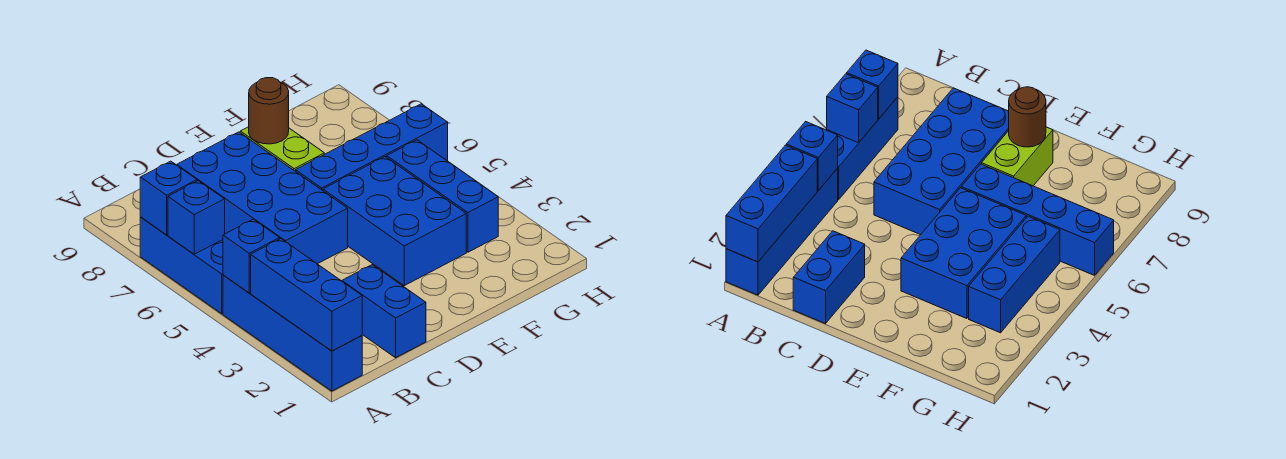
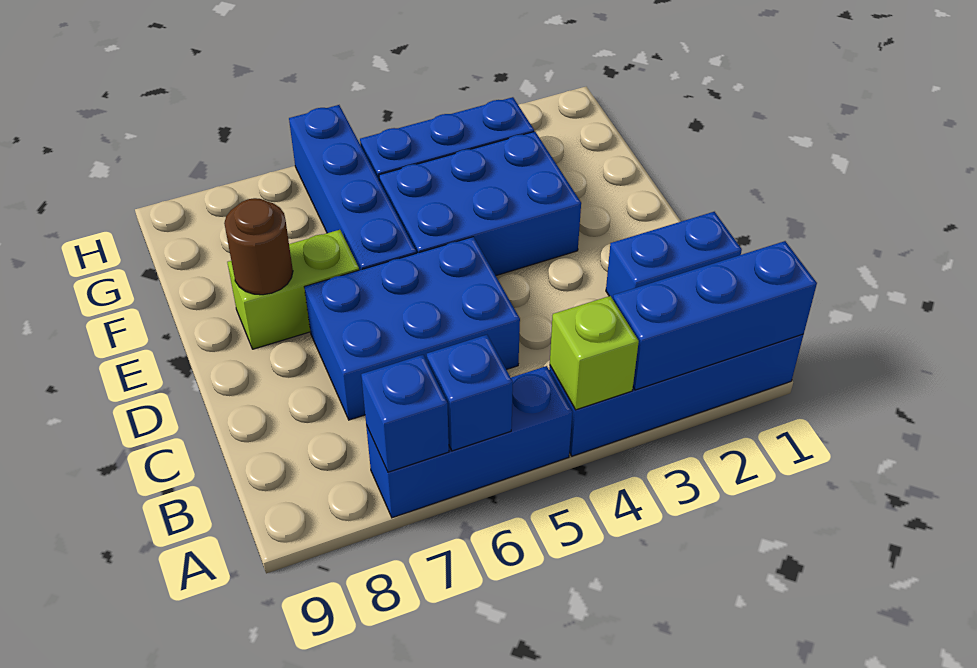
blue 1x1 brick [223,219,280,293] -> lime 1x1 brick [550,296,639,410]
blue 2x4 brick [177,132,348,264] -> blue 2x3 brick [304,237,520,420]

